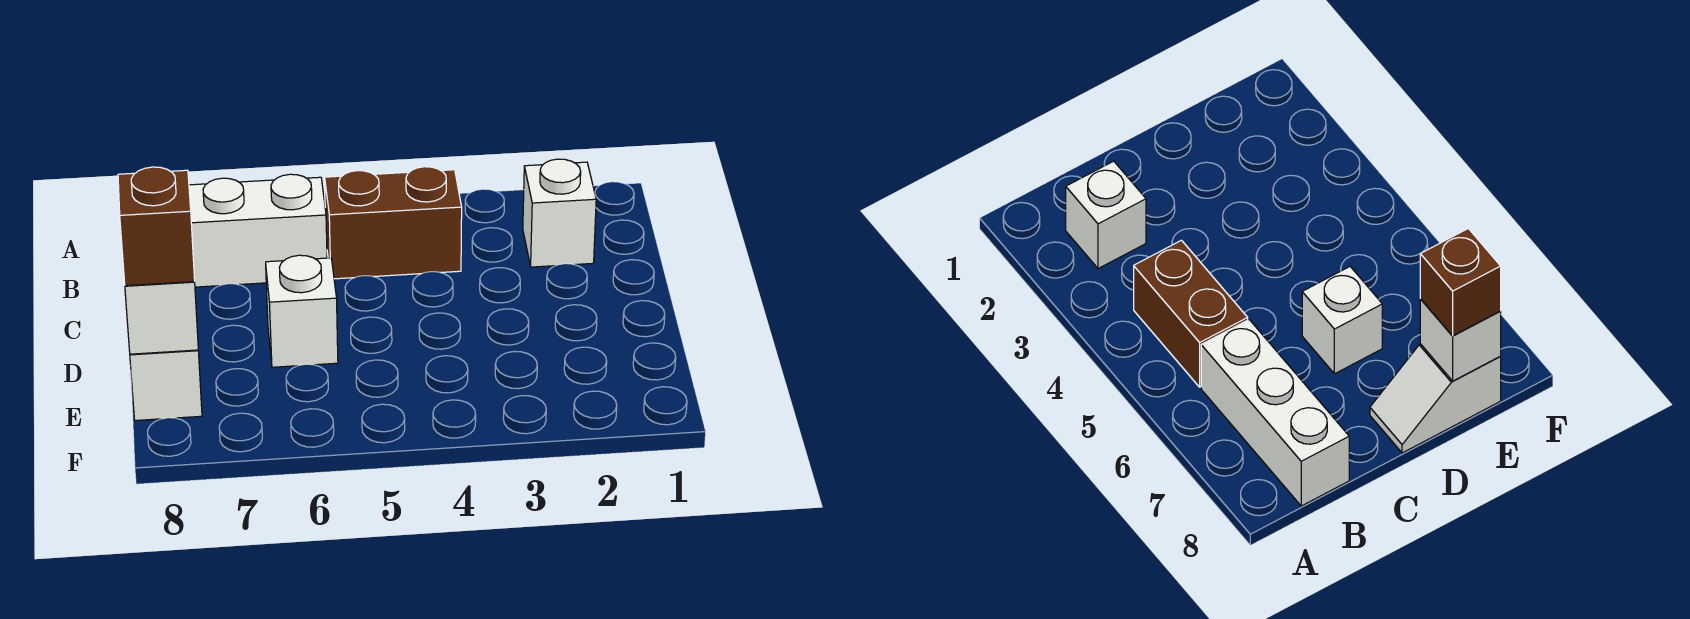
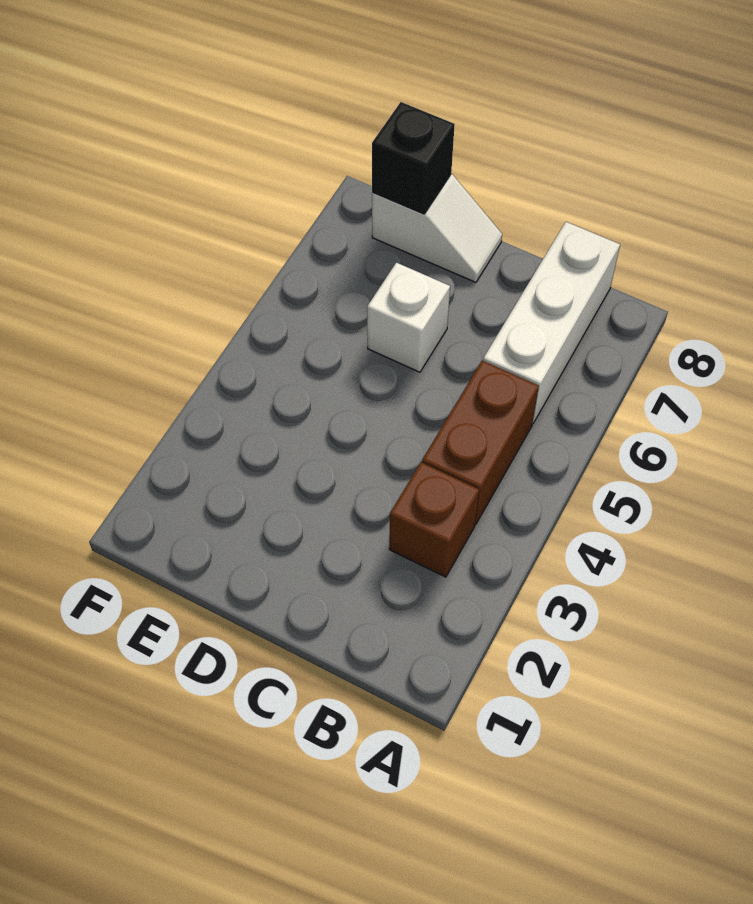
white 1x1 brick [523,159,596,267] -> none
white 1x1 brick [125,282,198,354] -> black 1x1 brick [372,102,455,214]
brown 1x1 brick [118,167,195,286] -> brown 1x1 brick moved to [389,462,479,577]

